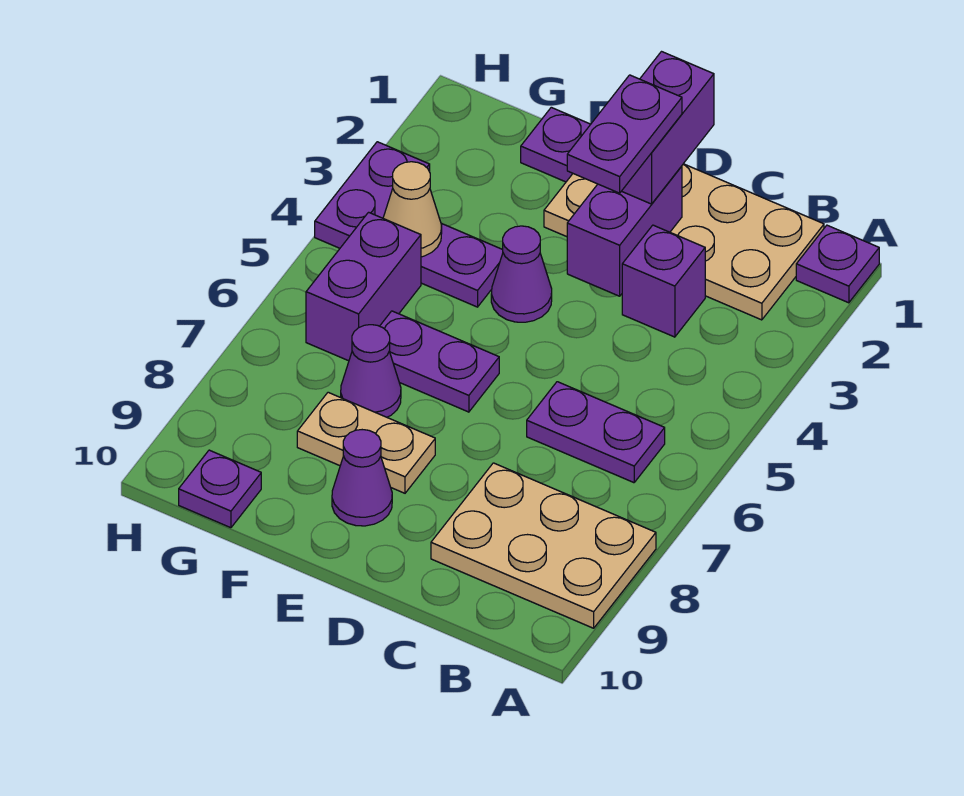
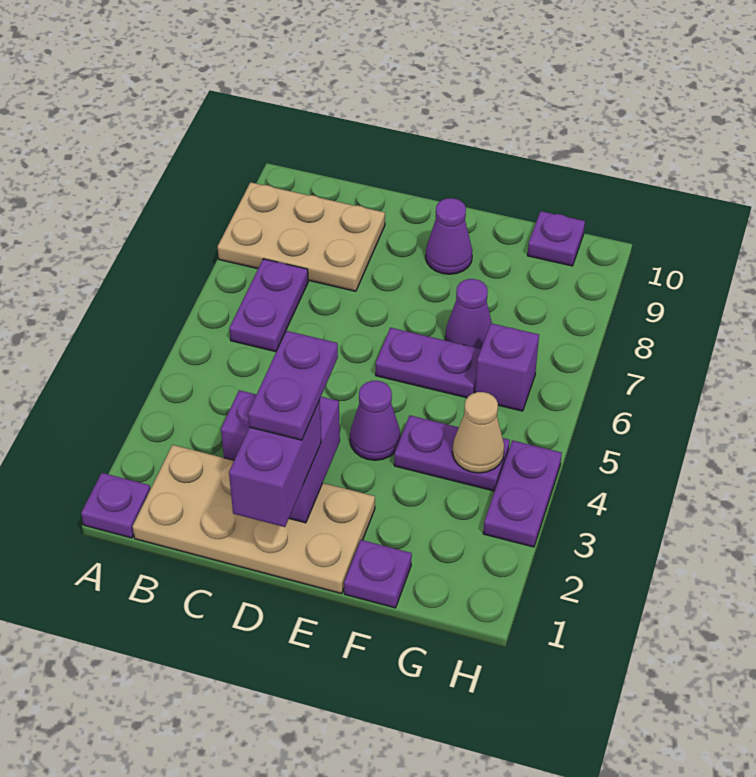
purple 1x2 plate [527,382,665,483] -> purple 1x2 plate turned to [229,259,308,352]
tan 1x2 plate [297,392,435,493] -> none
purple 1x2 brick [306,212,421,361] -> purple 1x1 brick [475,323,539,411]

